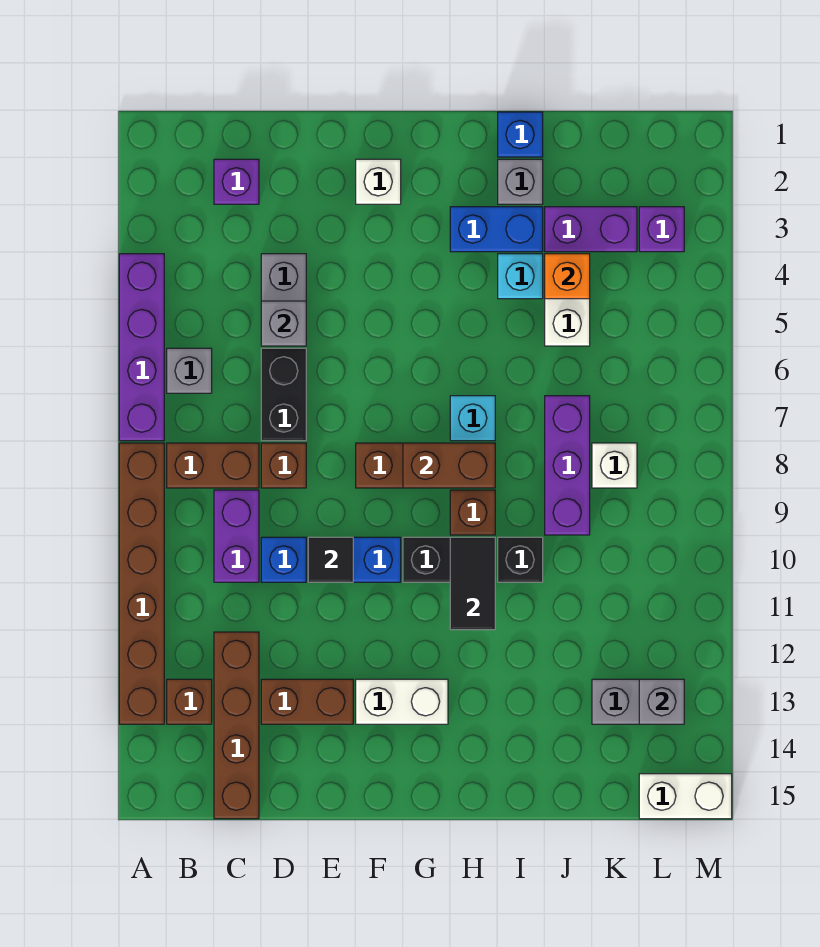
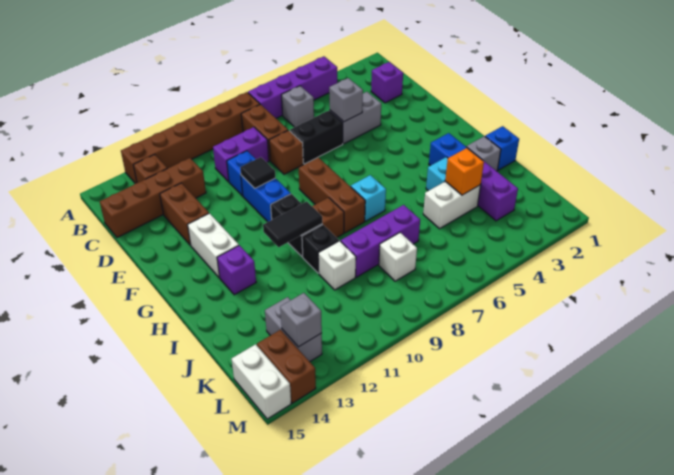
white 1x1 brick [356,159,401,204] -> white 1x1 brick moved to [318,241,356,290]
brown 1x2 brick [403,443,495,488] -> brown 1x2 brick moved to [257,330,316,403]
purple 1x1 brick [639,207,684,252] -> purple 1x1 brick moved to [217,245,256,295]

